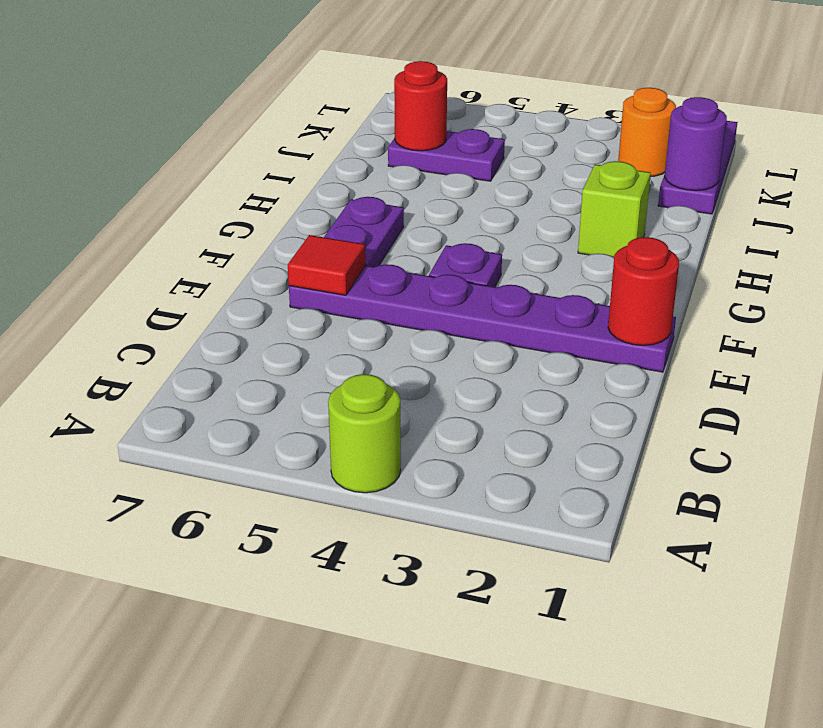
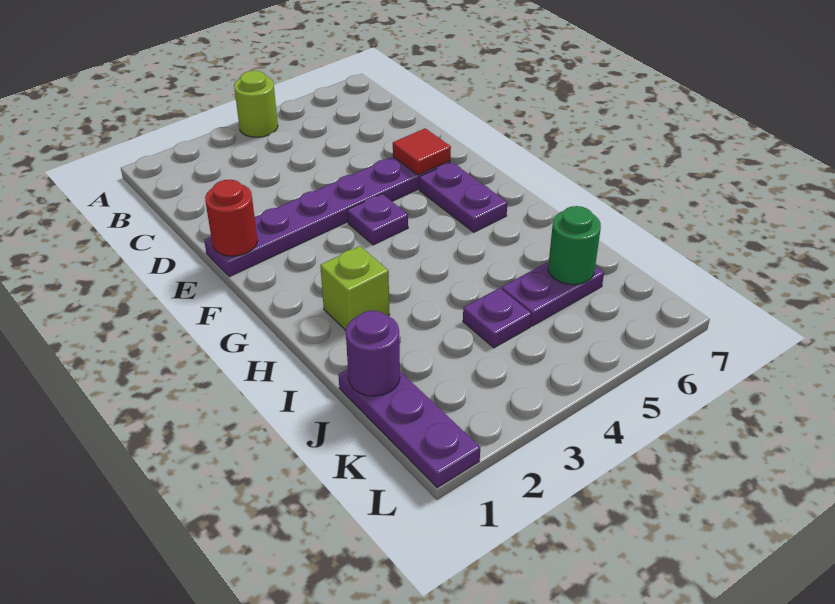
none -> purple 1x1 plate [463,288,531,348]
red 1x1 round brick [394,61,447,151] -> green 1x1 round brick [548,206,601,285]
orange 1x1 round brick [618,88,676,177] -> none

